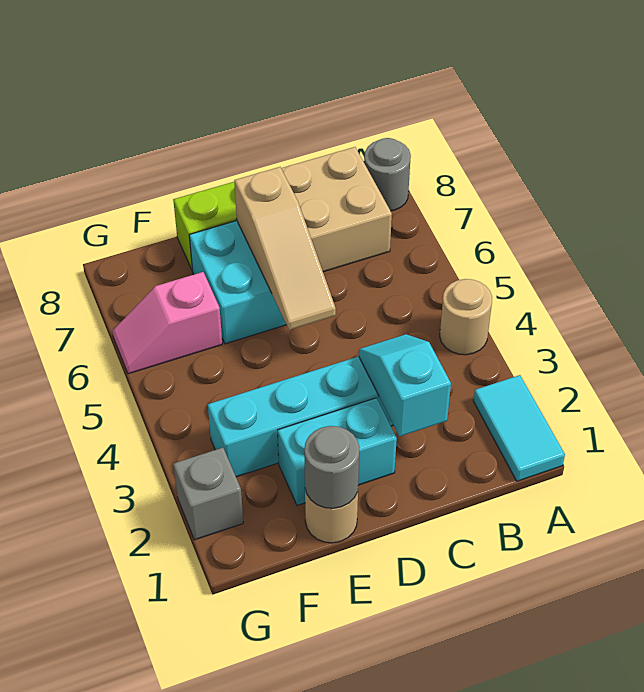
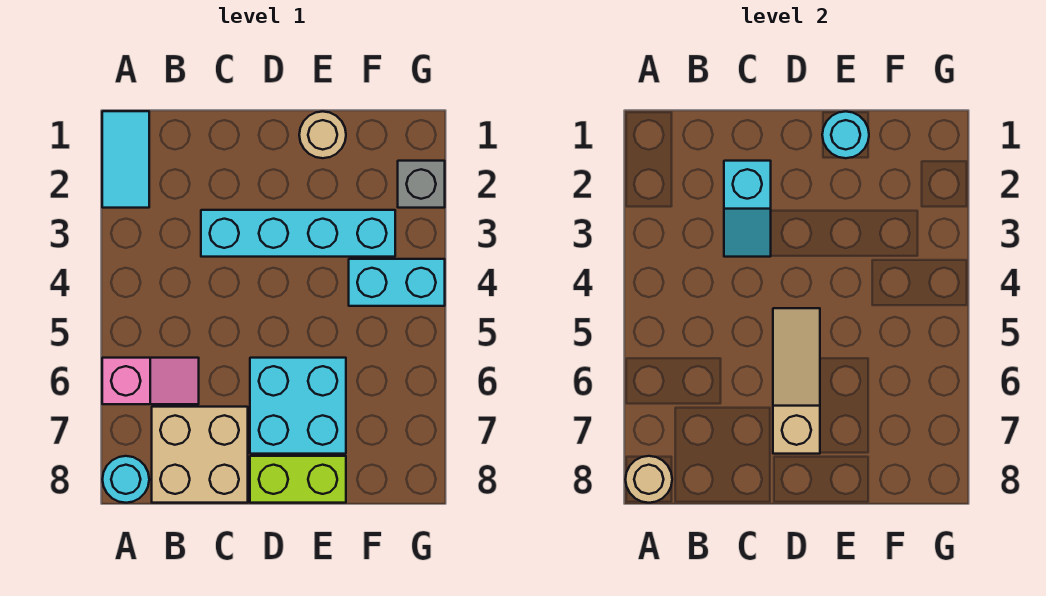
tan 1x1 round brick [440,279,492,355] -> tan 1x1 round brick moved to [625,456,672,503]
grey 1x1 round brick [364,138,411,211] -> cyan 1x1 round brick [102,456,149,503]
cyan 1x2 brick [278,398,397,505] -> cyan 1x2 brick moved to [349,259,445,306]
grey 1x1 round brick [304,426,359,508] -> cyan 1x1 round brick [822,111,869,158]
pink 1x2 slope [112,272,222,374] -> pink 1x2 slope moved to [102,358,199,404]

